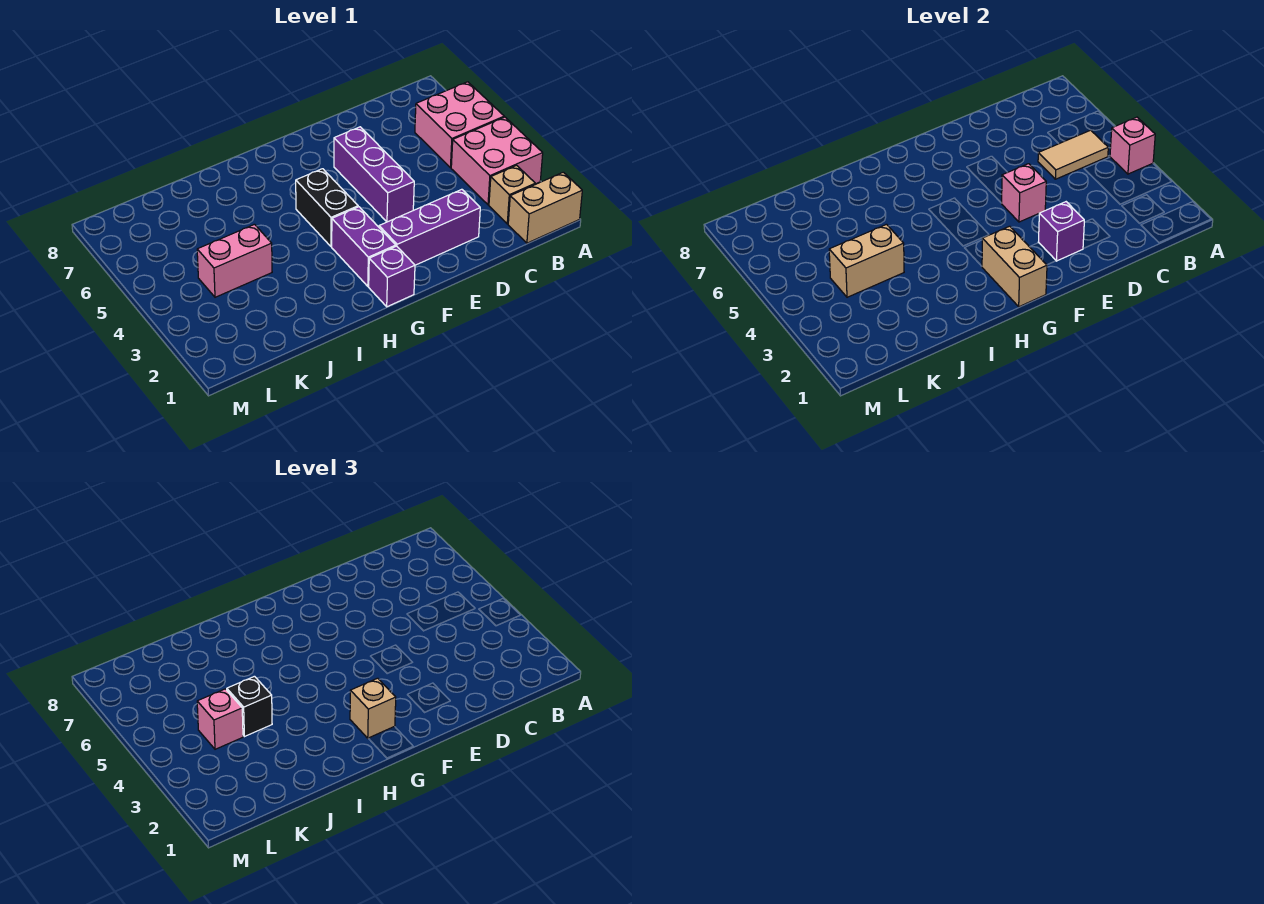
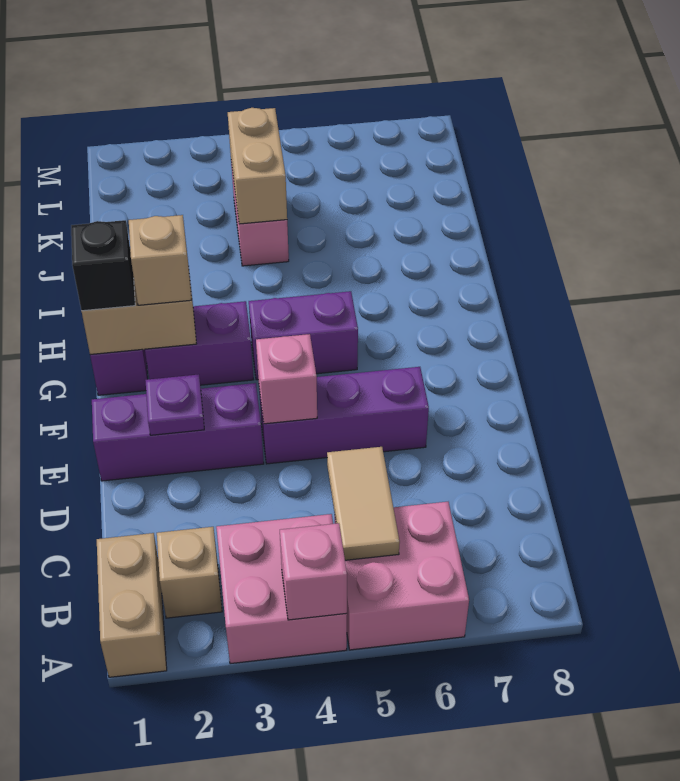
purple 1x3 brick [379,189,480,265] -> purple 1x3 brick turned to [92,383,264,481]
purple 1x1 brick [1038,202,1084,261] -> purple 1x1 plate [145,374,204,435]
black 1x2 brick [296,169,358,247] -> purple 1x2 brick [249,291,358,380]
black 1x1 brick [227,676,272,737] -> black 1x1 brick moved to [71,220,135,311]
pink 1x1 brick [197,689,243,749] -> none

